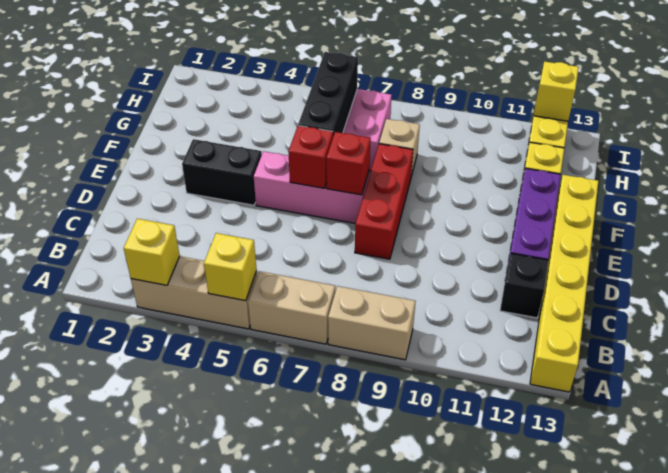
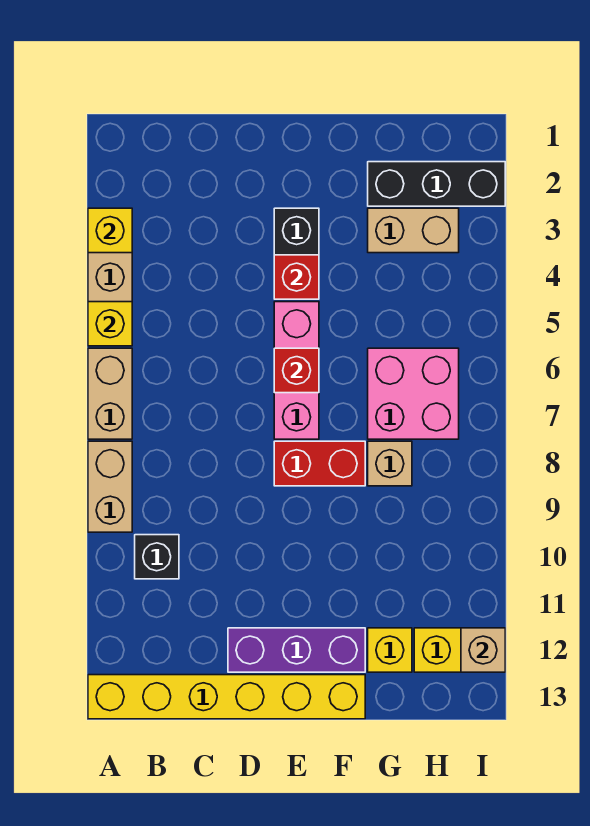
black 1x1 brick [500,253,549,318] -> black 1x1 brick moved to [135,535,179,579]
red 1x3 brick [355,144,413,259] -> red 1x2 brick [274,441,365,486]
red 1x1 brick [326,132,371,195] -> red 1x1 brick moved to [274,255,319,299]
black 1x3 brick [298,52,358,136] -> black 1x3 brick moved to [368,162,505,206]
none -> tan 1x2 brick [368,208,459,253]
yellow 1x1 brick [534,61,579,121] -> tan 1x1 brick [461,628,505,672]

